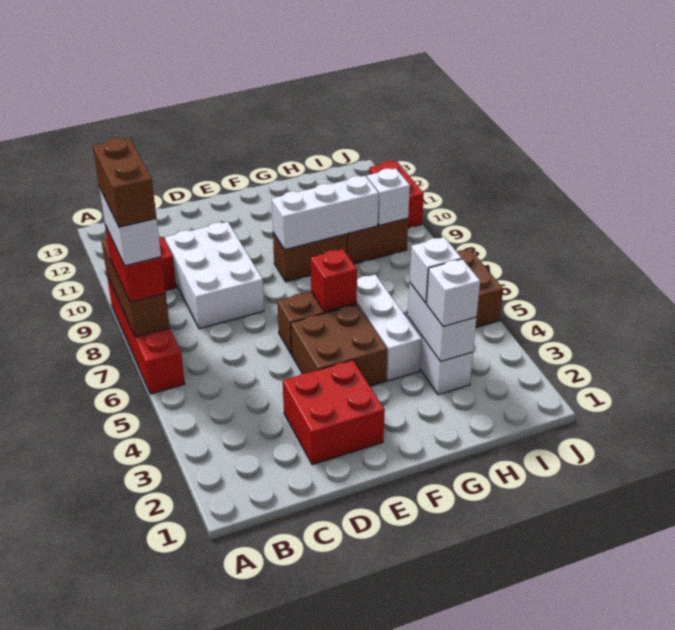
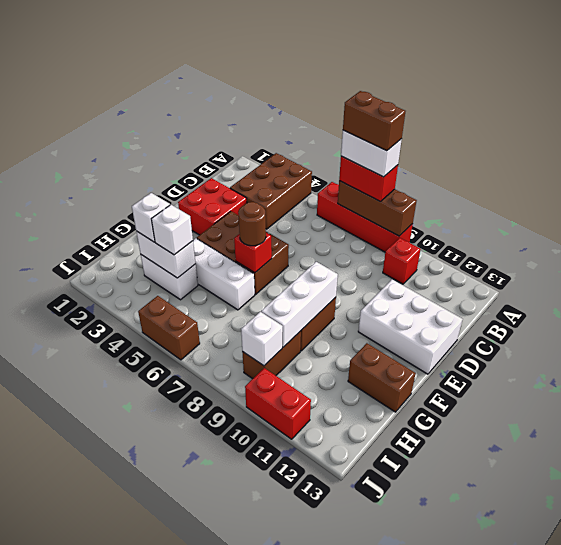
none -> brown 2x3 brick [230,153,312,229]
white 2x3 brick [165,222,264,329] -> white 2x3 brick moved to [358,280,463,374]
none -> brown 1x1 round brick [238,202,266,246]
none -> brown 1x2 brick [348,343,416,412]

